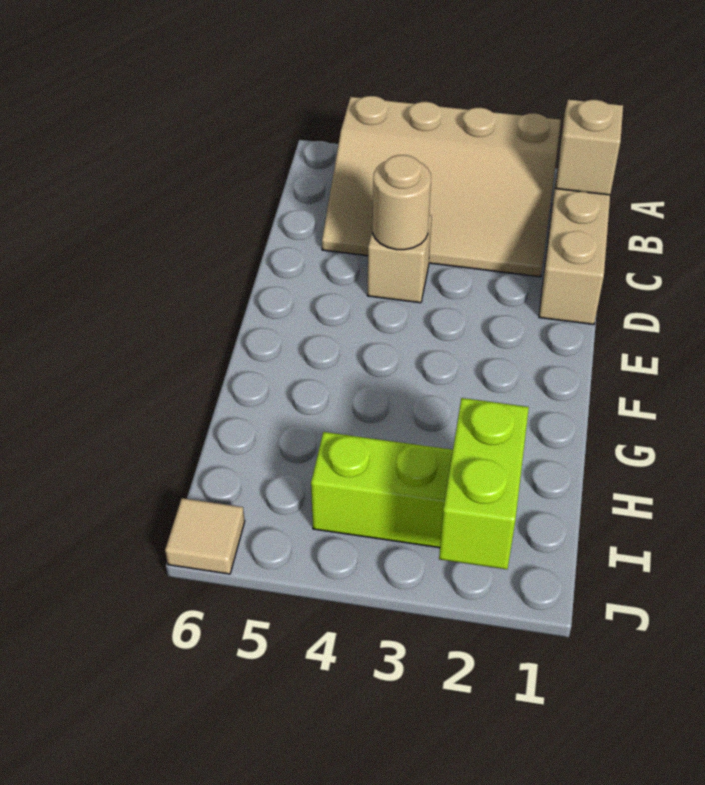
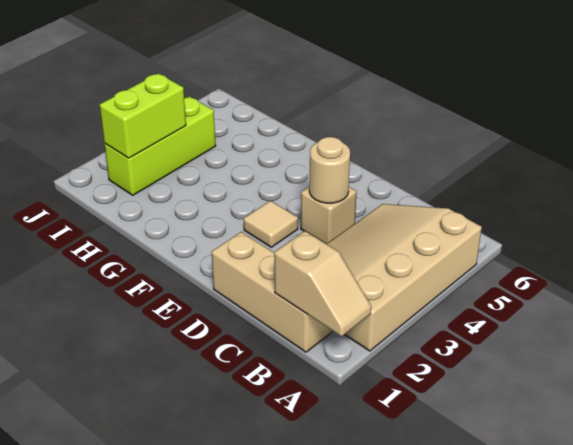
lime 1x2 brick [439,398,529,569] -> lime 1x2 brick turned to [100,73,186,158]
tan 1x1 tile [165,498,245,574] -> tan 1x1 tile moved to [244,201,298,247]

